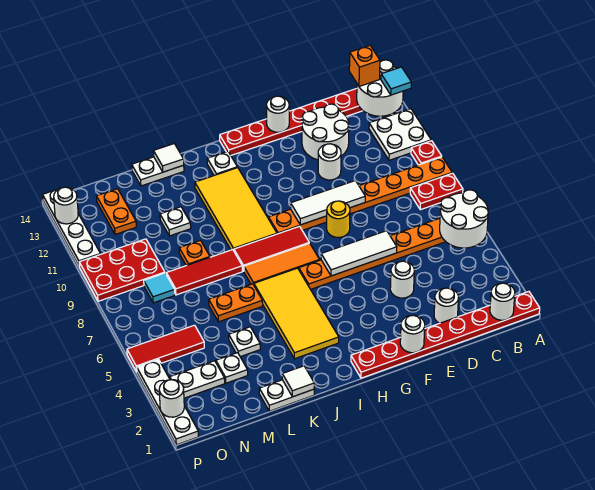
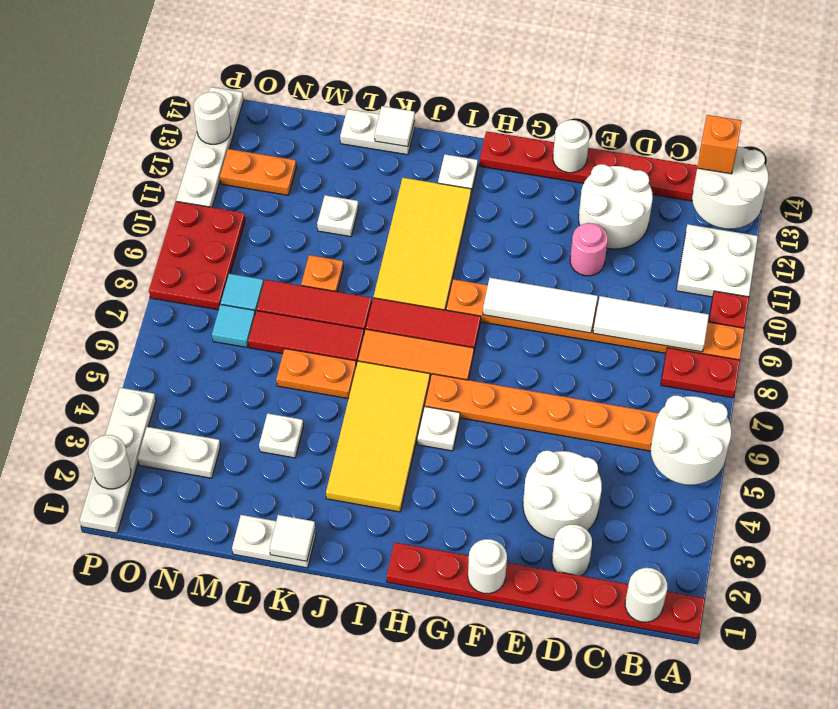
cyan 1x1 tile [381,67,411,95] -> cyan 1x1 tile moved to [212,305,255,347]
white 1x1 round brick [390,261,414,298] -> white 2x2 round brick [523,451,602,539]
white 1x3 tile [321,231,397,276] -> white 1x3 tile moved to [593,296,709,352]
white 1x1 round brick [318,144,341,180] -> pink 1x1 round brick [570,223,608,276]
yellow 1x1 round brick [327,201,350,237] -> none
white 1x1 plate [216,353,248,383] -> white 1x1 plate moved to [417,406,460,451]
red 1x3 tile [127,325,204,372] -> red 1x3 tile moved to [248,311,364,366]
red 2x3 plate [79,239,165,301] -> red 2x3 plate turned to [149,202,245,310]
orange 1x2 plate [97,189,136,234] -> orange 1x2 plate turned to [220,149,296,195]

